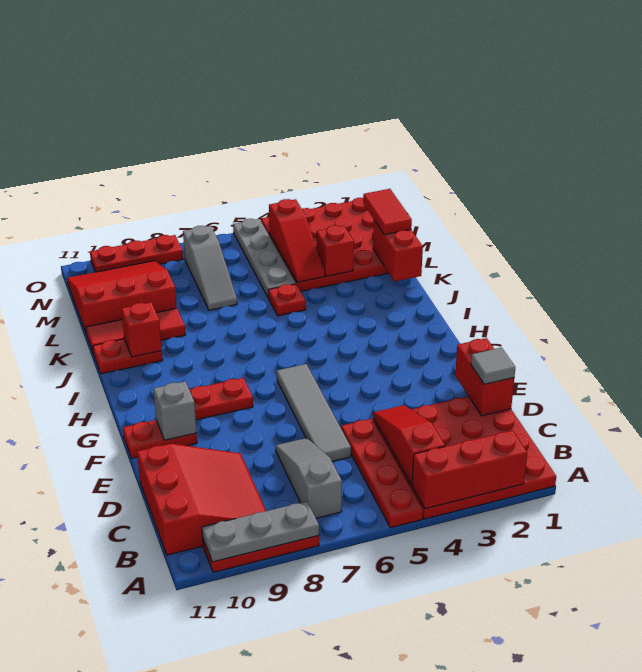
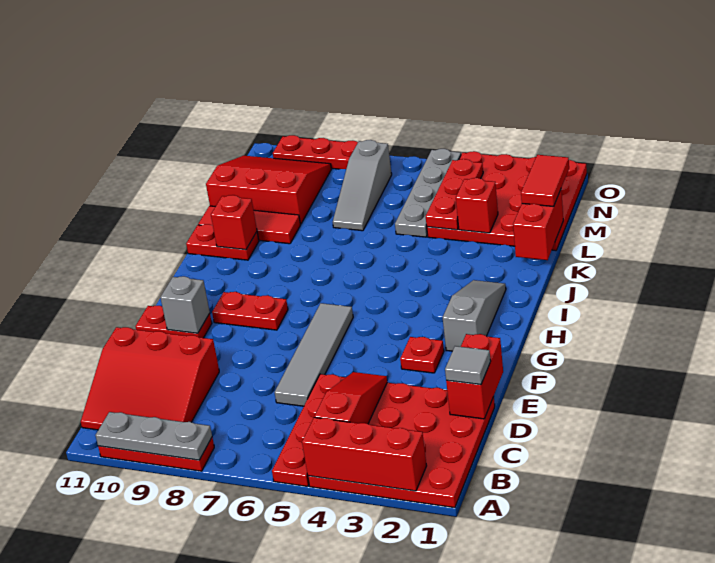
grey 1x3 slope [276,438,342,518] -> grey 1x3 slope moved to [443,280,506,351]
red 3x3 slope [137,444,266,555] -> red 3x3 slope turned to [81,327,219,430]
red 1x1 plate [268,284,306,316] -> red 1x1 plate moved to [400,337,444,373]
red 1x3 slope [269,199,325,282] -> red 1x3 plate [426,159,483,230]

